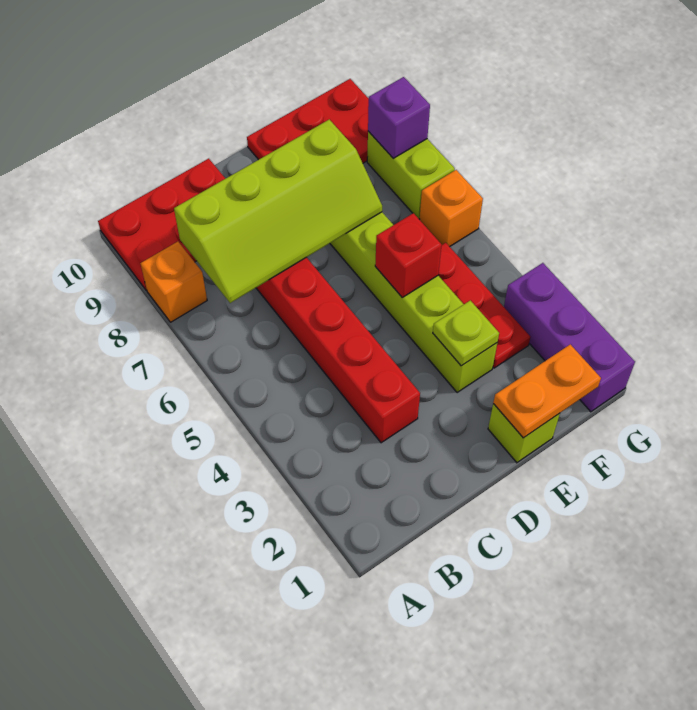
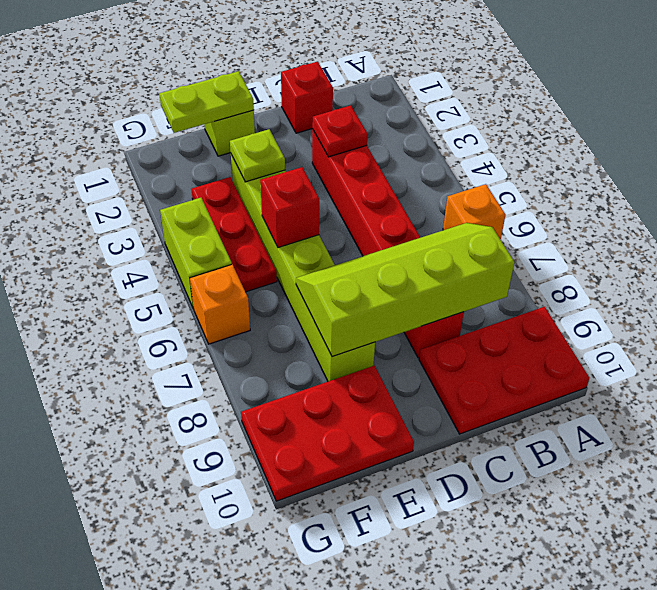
orange 1x1 brick [140,242,207,322] -> orange 1x1 brick moved to [443,184,505,240]
none -> red 1x1 brick [281,62,333,133]
none -> red 1x1 plate [312,105,368,157]
orange 1x2 plate [493,344,601,438] -> lime 1x2 plate [159,71,254,133]
purple 1x3 brick [504,263,635,412] -> none
lime 1x2 brick [367,131,455,219] -> lime 1x2 brick moved to [160,198,232,309]
purple 1x1 brick [368,77,430,158] -> none

